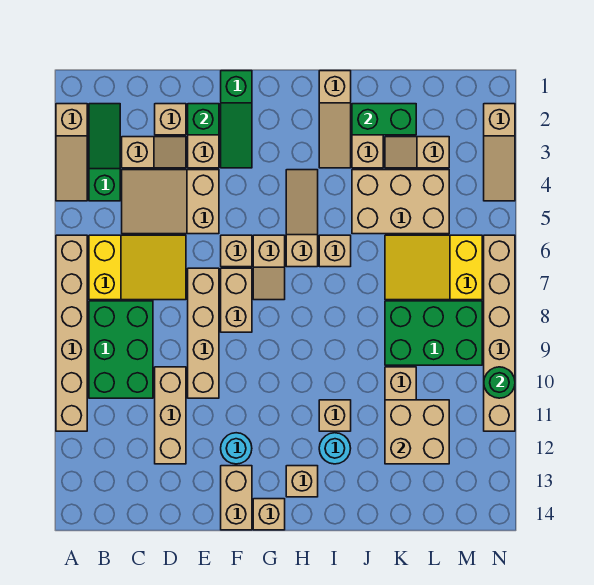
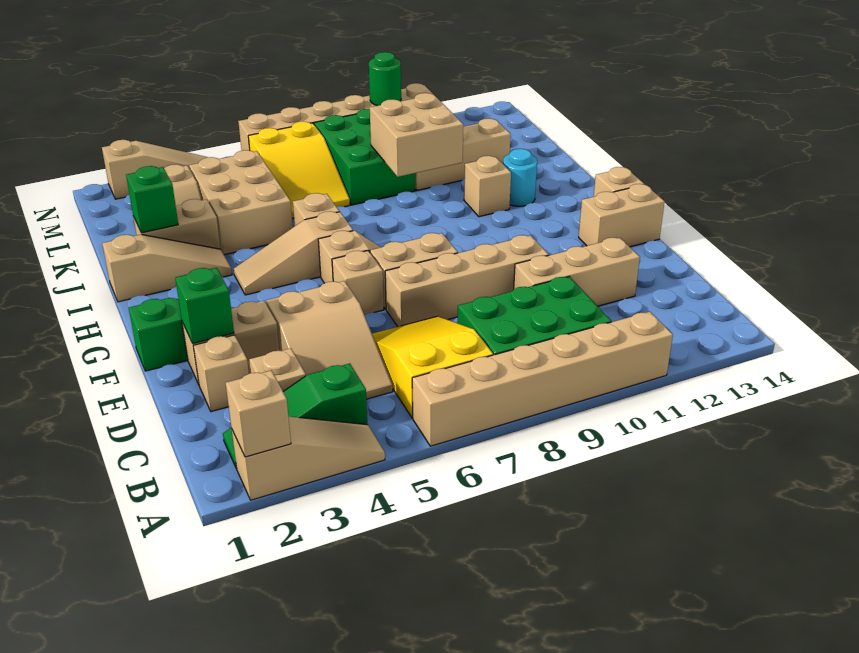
cyan 1x1 round brick [221,433,252,464] -> none
tan 1x1 brick [286,466,318,497] -> tan 1x1 brick moved to [226,370,291,457]
green 1x2 brick [352,104,416,135] -> green 1x1 brick [126,166,178,233]
tan 2x2 brick [385,400,449,464] -> tan 2x2 brick moved to [370,93,463,177]

